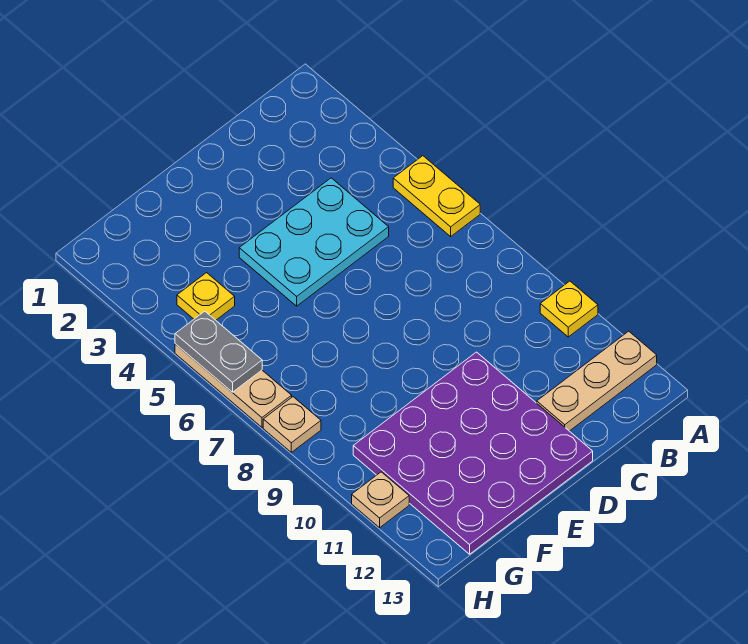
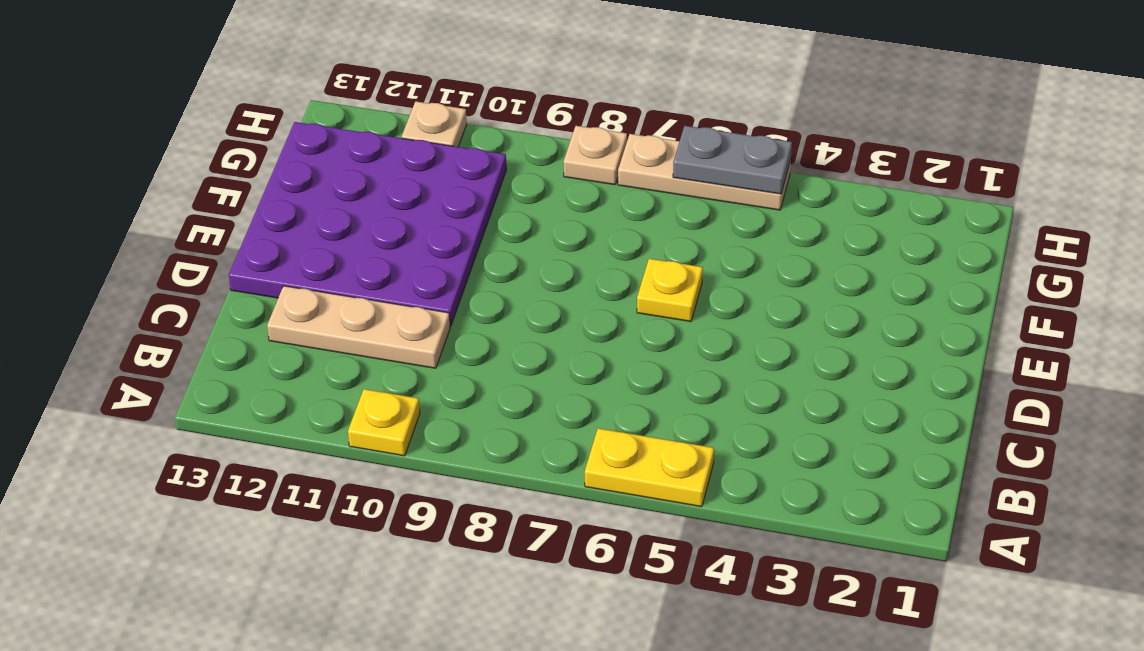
tan 1x3 plate [537,331,657,431] -> tan 1x3 plate turned to [267,286,450,368]
cyan 2x3 plate [239,178,389,306] -> none
yellow 1x1 plate [177,273,235,320] -> yellow 1x1 plate moved to [637,259,703,322]

